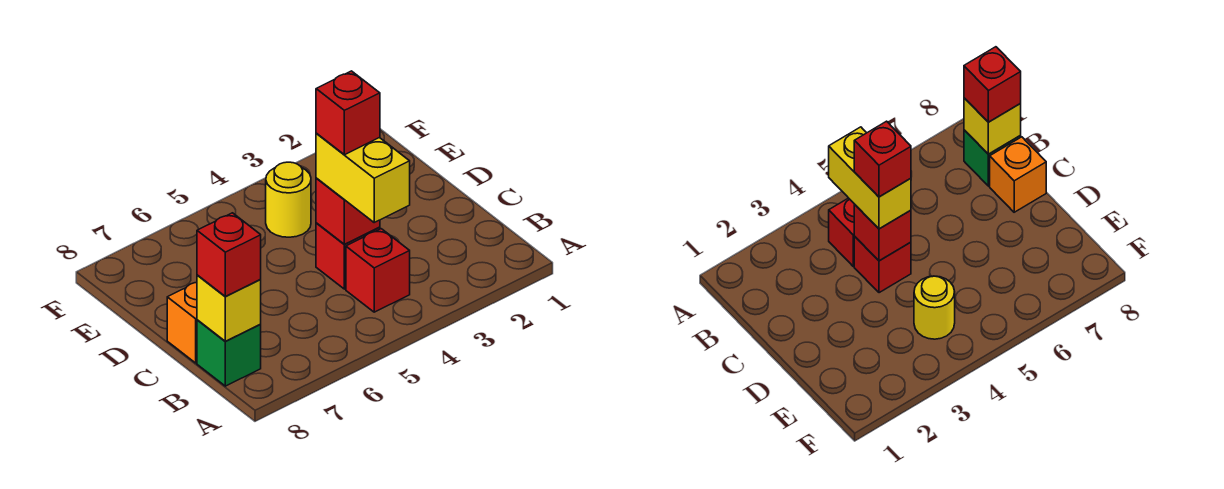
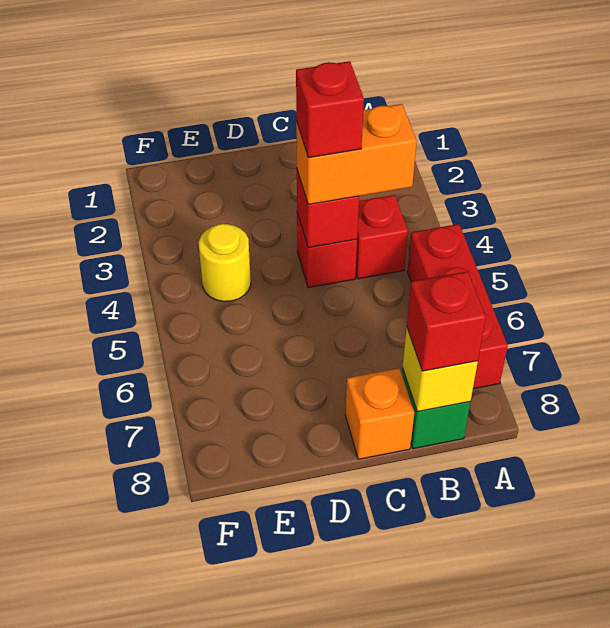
none -> red 1x3 brick [407,224,508,389]
yellow 1x2 brick [316,133,410,222] -> orange 1x2 brick [296,104,417,204]

